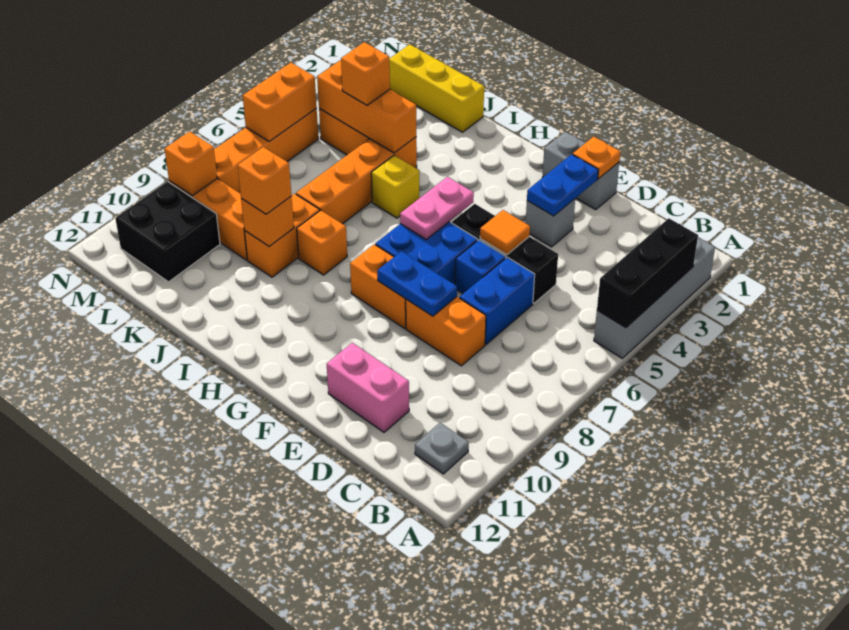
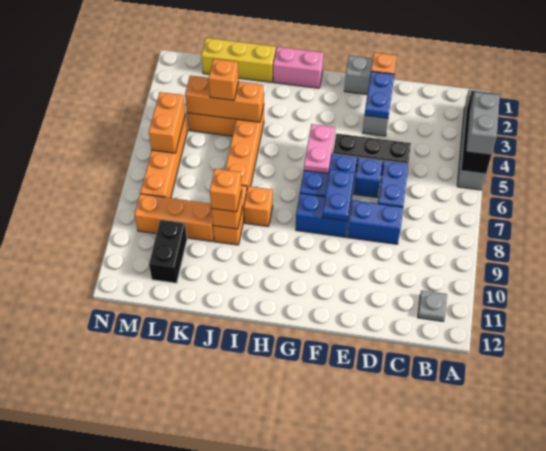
none -> grey 1x2 brick [466,92,500,155]
orange 1x2 brick [406,297,486,366] -> blue 1x2 brick [347,200,403,244]
pink 1x2 brick [327,343,409,432] -> pink 1x2 brick moved to [273,47,324,88]
orange 1x1 tile [480,210,530,255] -> none
blue 1x2 plate [377,251,457,316] -> blue 1x2 plate turned to [322,169,354,221]
orange 1x2 brick [350,244,406,328] -> blue 1x2 brick [296,193,350,237]
yellow 1x1 brick [371,155,419,218] -> none
black 2x2 brick [115,182,220,282] -> black 1x2 brick [149,220,187,283]
orange 1x1 brick [165,131,217,196] -> none

